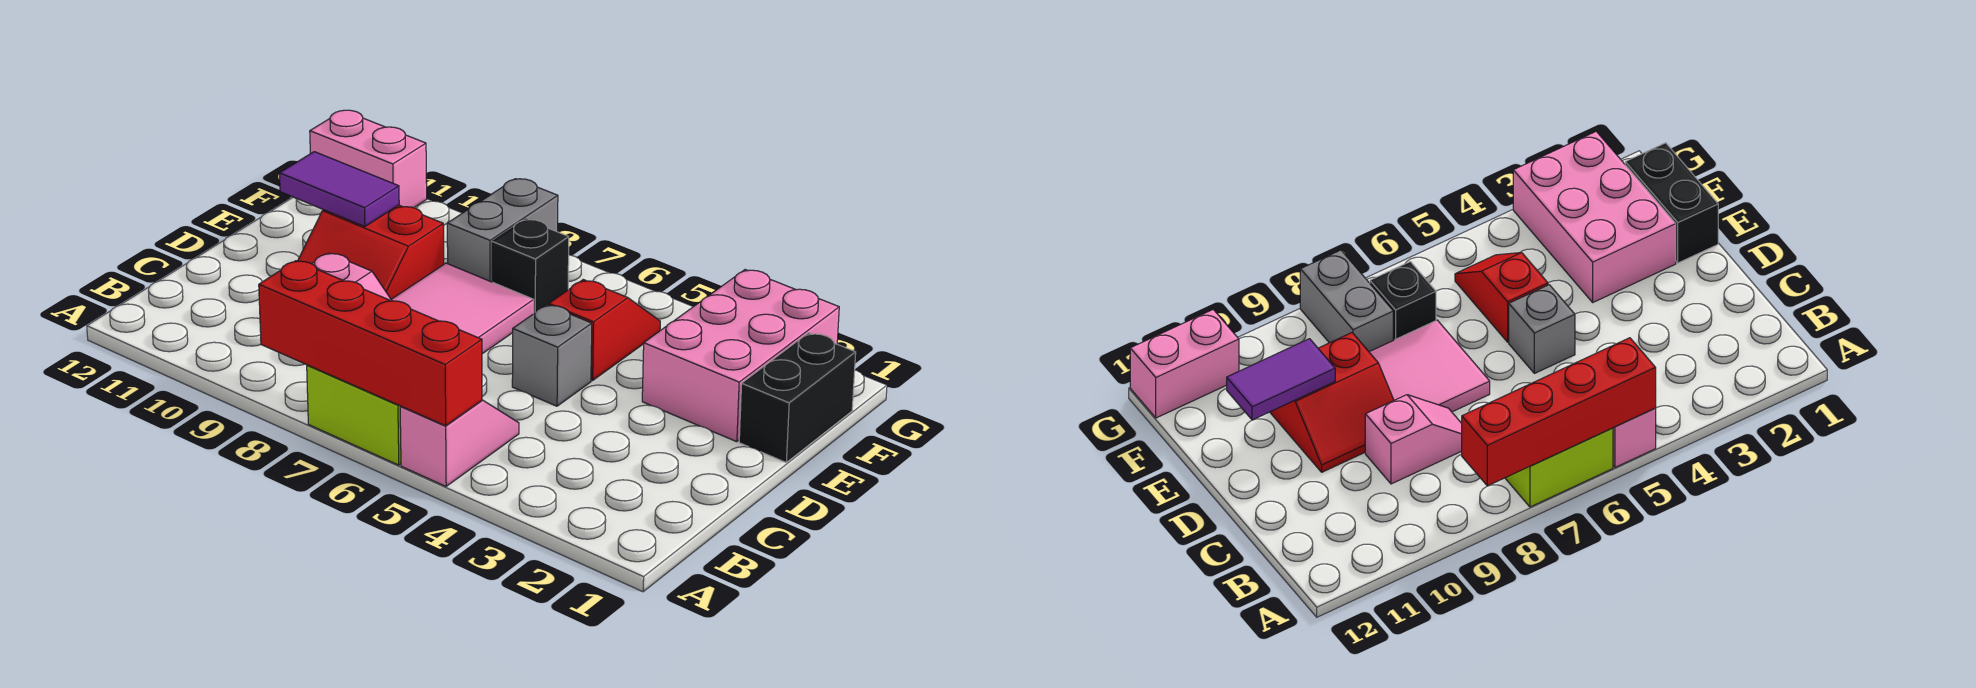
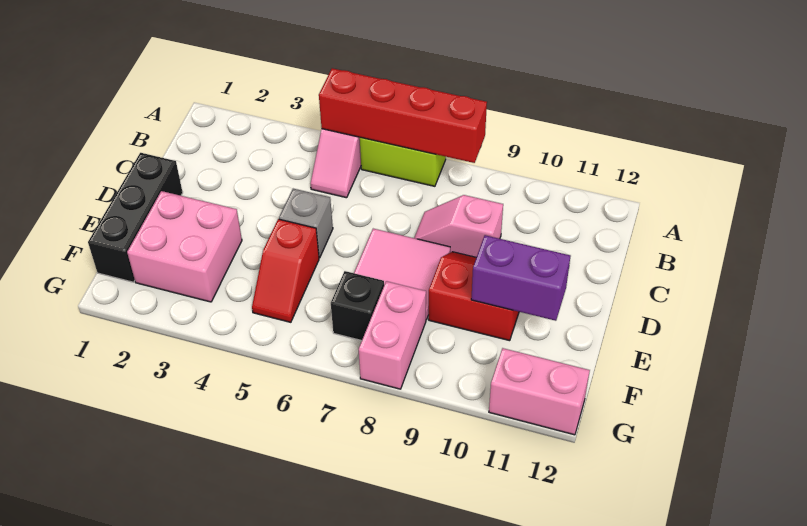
black 1x2 brick [739,333,856,462] -> black 1x3 brick [88,153,183,282]
pink 2x3 brick [642,270,839,442] -> pink 2x2 brick [127,191,242,302]
purple 1x2 tile [279,152,399,227] -> purple 1x2 brick [471,235,570,321]
grey 1x2 brick [447,179,558,282] -> pink 1x2 brick [359,281,426,389]

